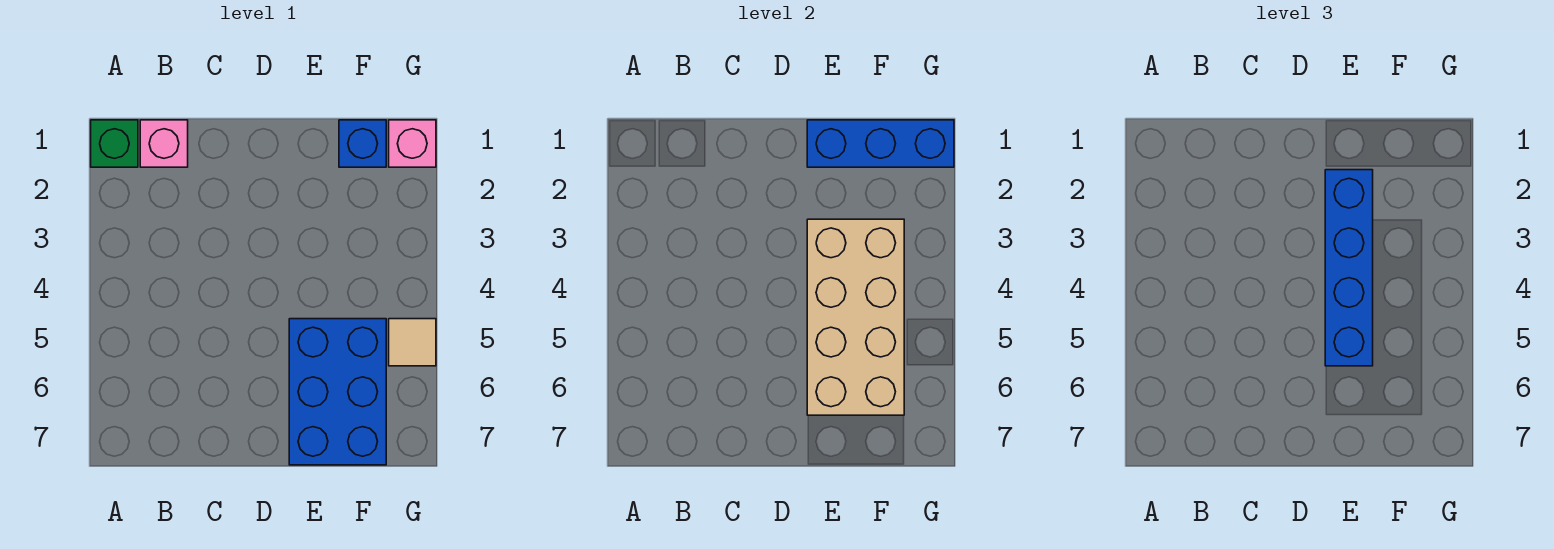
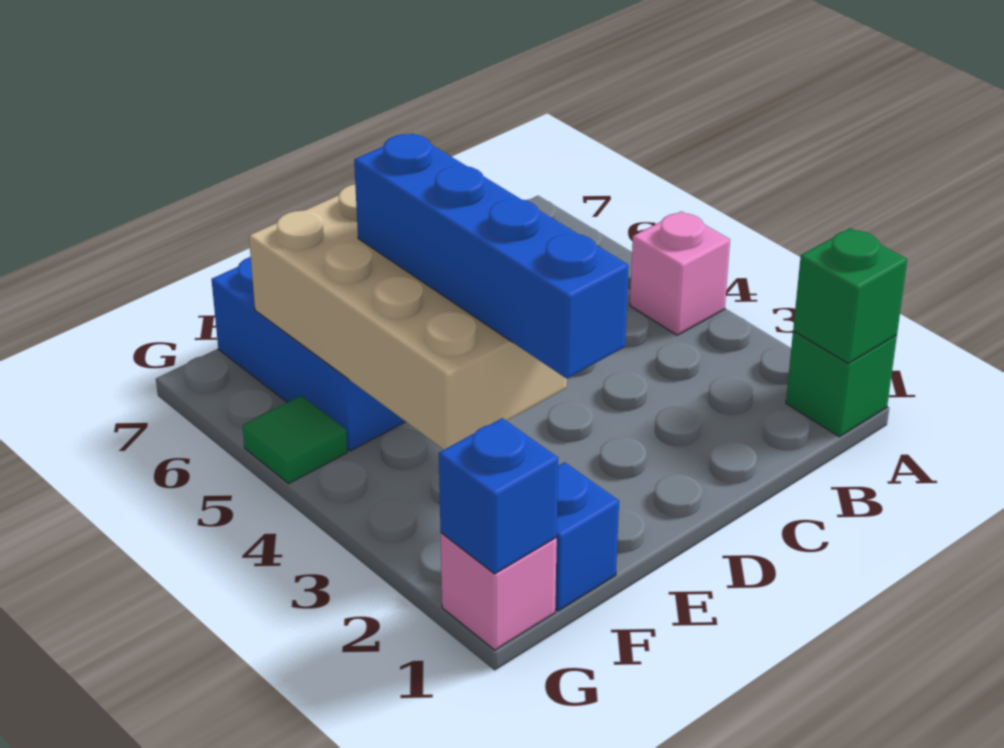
none -> green 1x1 brick [793,228,907,363]
pink 1x1 brick [140,120,188,167] -> pink 1x1 brick moved to [630,211,730,335]
blue 1x3 brick [807,120,954,167] -> blue 1x1 brick [439,418,558,574]
tan 1x1 tile [389,319,436,366] -> green 1x1 tile [243,396,347,484]

